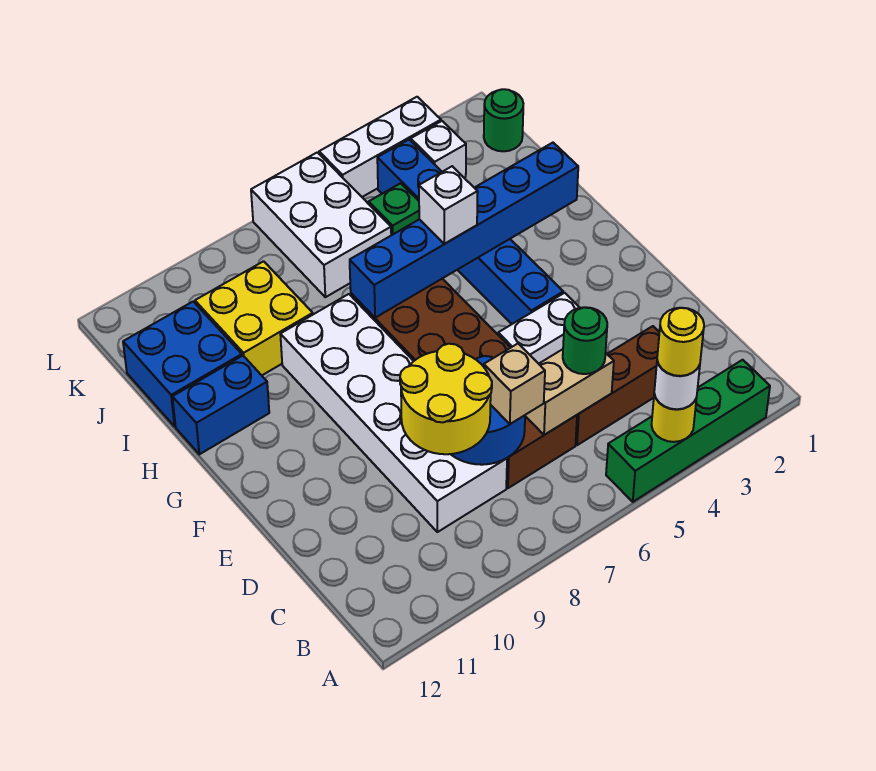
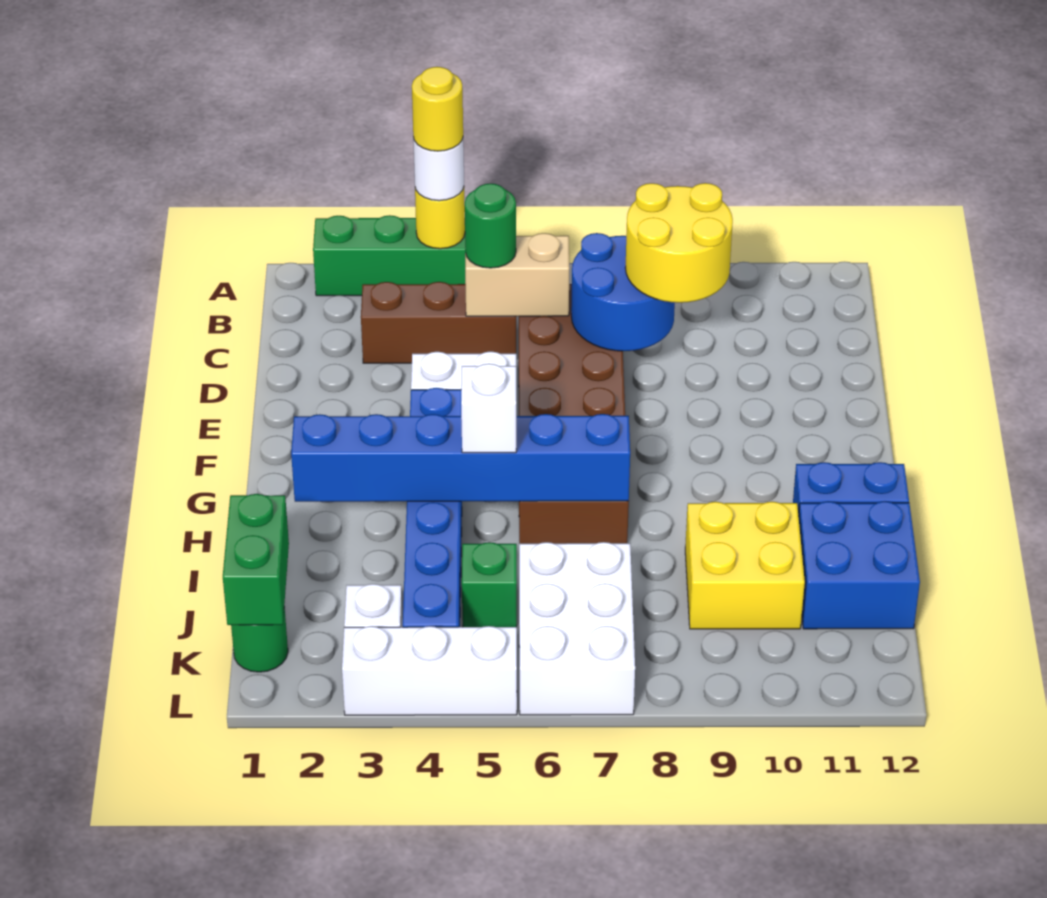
tan 1x1 brick [484,344,545,424] -> none
white 2x6 brick [280,294,507,532] -> none
none -> green 1x2 brick [223,494,289,625]

